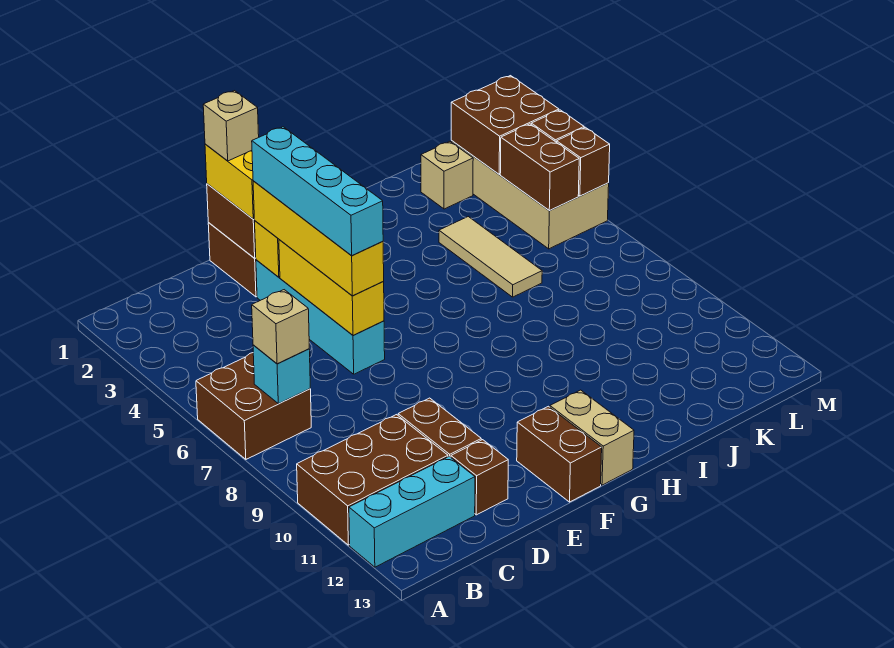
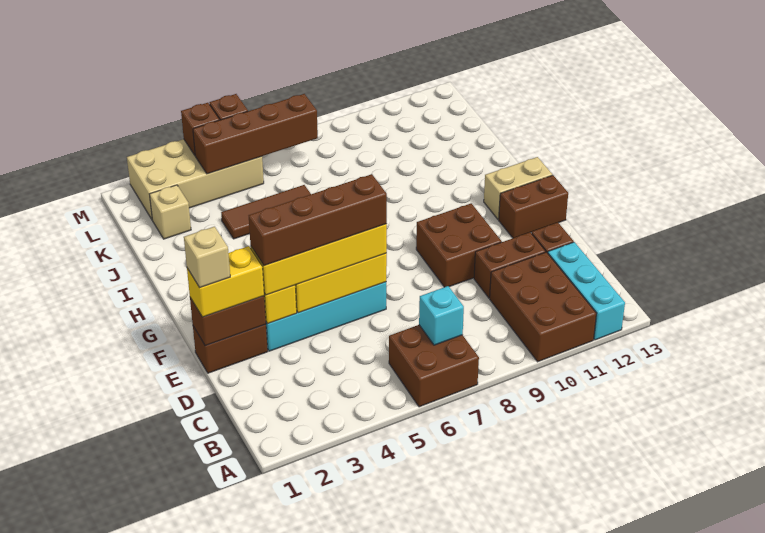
tan 1x1 brick [252,290,309,364] -> none
cyan 1x4 brick [252,127,383,256] -> brown 1x4 brick [249,174,387,266]
tan 1x3 tile [439,217,542,297] -> brown 1x3 tile [221,185,311,239]
brown 2x2 brick [451,76,559,174] -> brown 2x2 brick moved to [416,203,502,287]
brown 1x2 brick [500,124,579,211] -> brown 1x4 brick [193,94,318,174]

